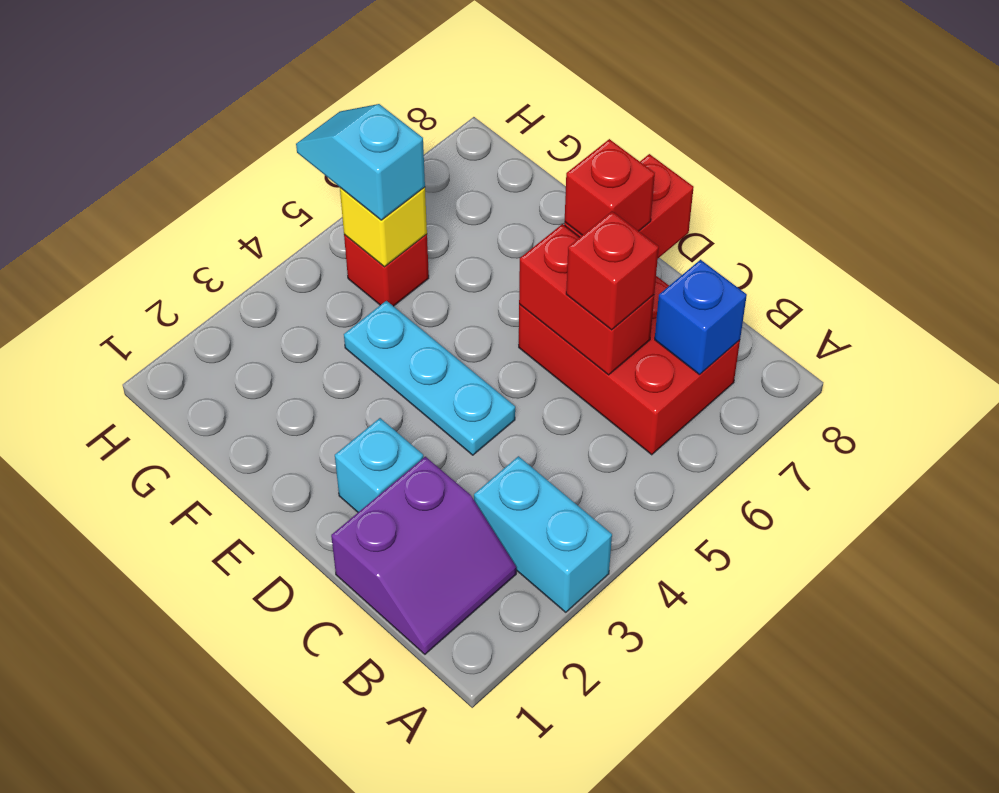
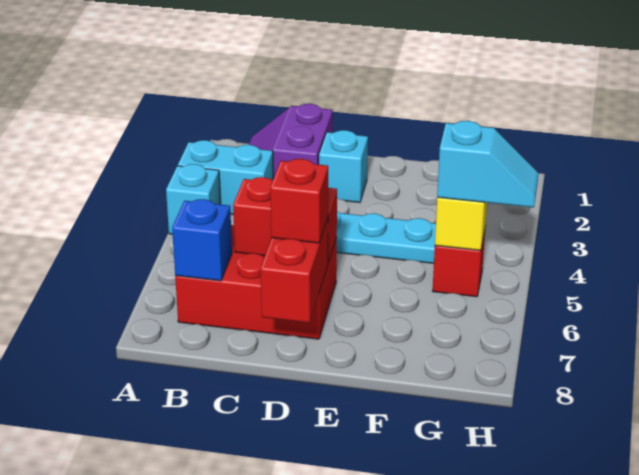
none -> cyan 1x1 brick [166,164,221,234]
red 1x1 brick [566,211,659,330] -> none

